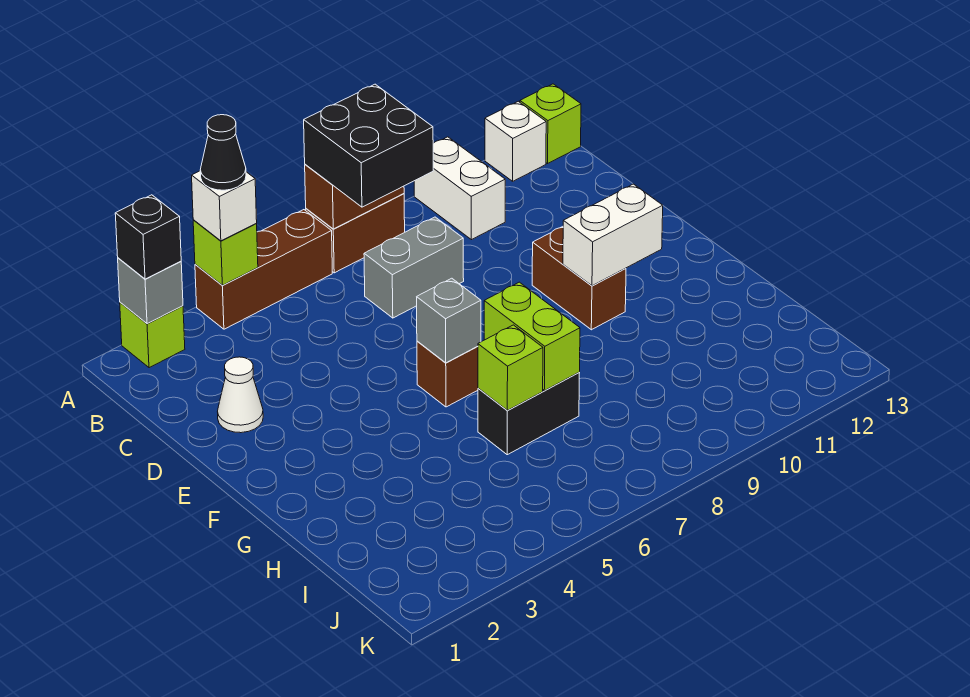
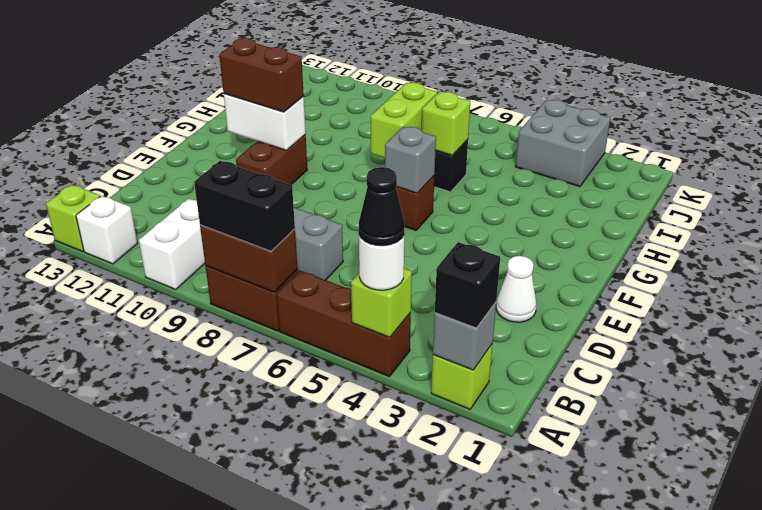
white 1x1 brick [192,171,257,241] -> white 1x1 round brick [359,235,404,290]
black 2x2 brick [304,84,433,207] -> black 1x2 brick [194,161,295,251]
none -> brown 1x2 brick [219,38,304,112]
none -> grey 2x2 brick [515,100,610,186]

